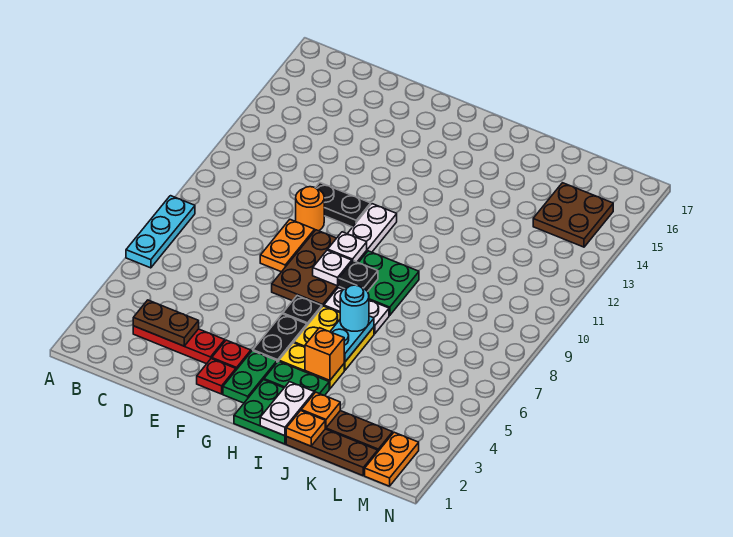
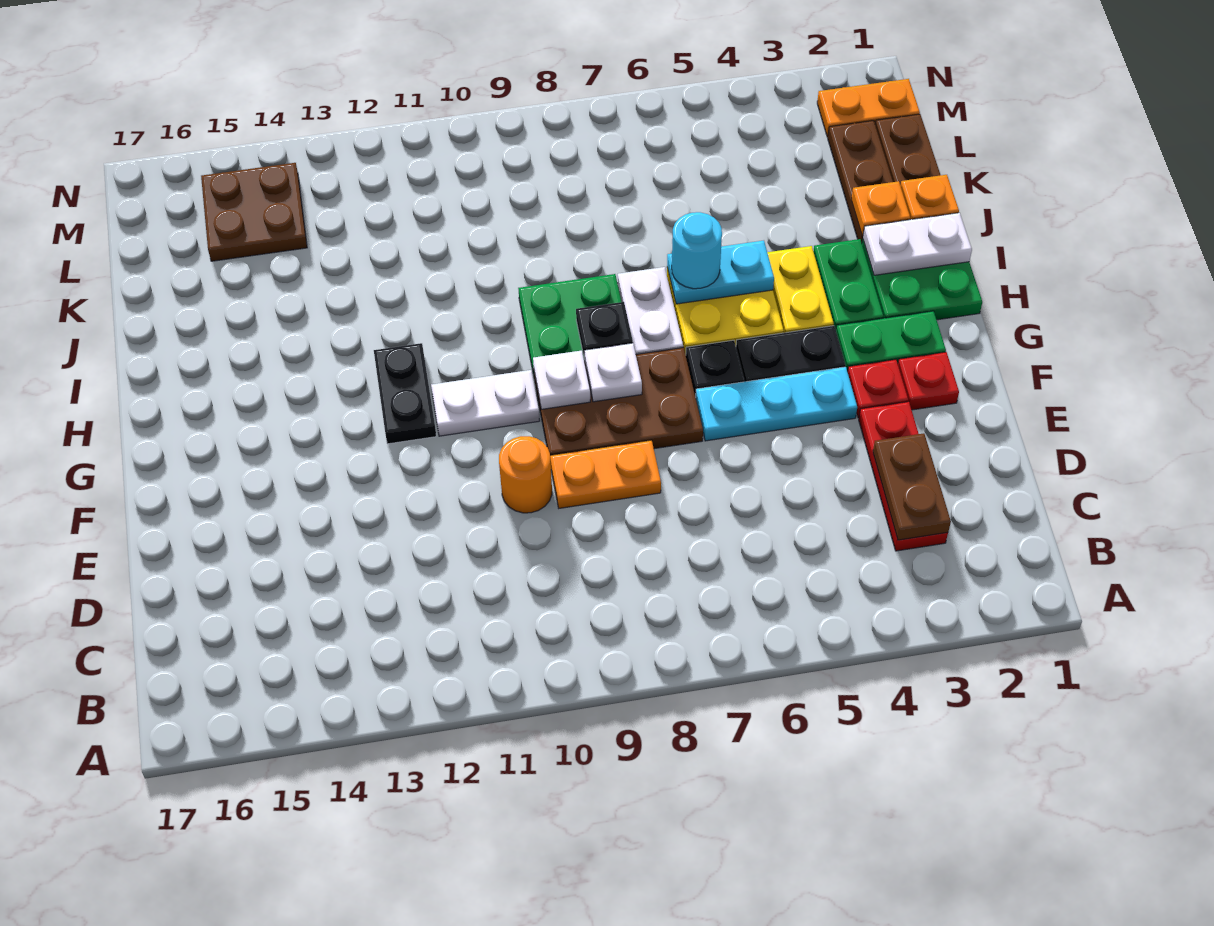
cyan 1x3 plate [126,196,195,268] -> cyan 1x3 plate moved to [696,367,857,441]
black 1x2 plate [315,183,371,227] -> black 1x2 plate moved to [374,343,436,444]
orange 1x1 brick [305,328,344,381] -> none

